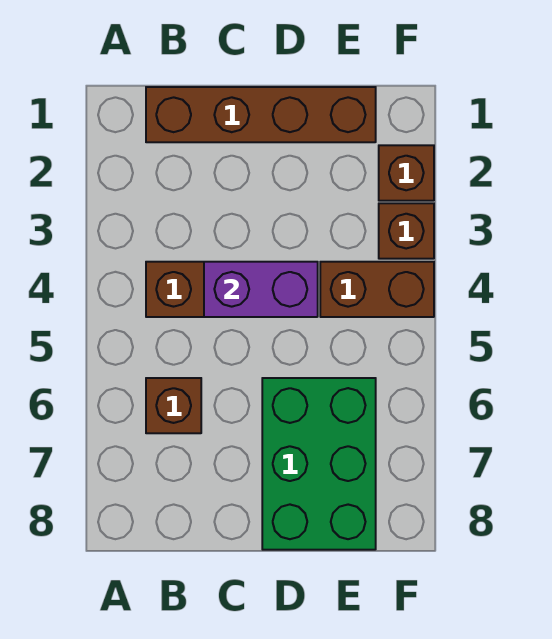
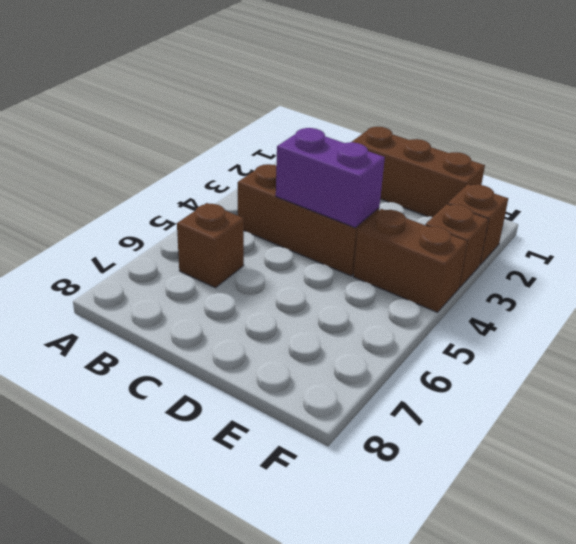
brown 1x4 brick [146,87,376,142] -> brown 1x3 brick [352,127,485,217]
green 2x3 brick [262,378,376,550] -> none

